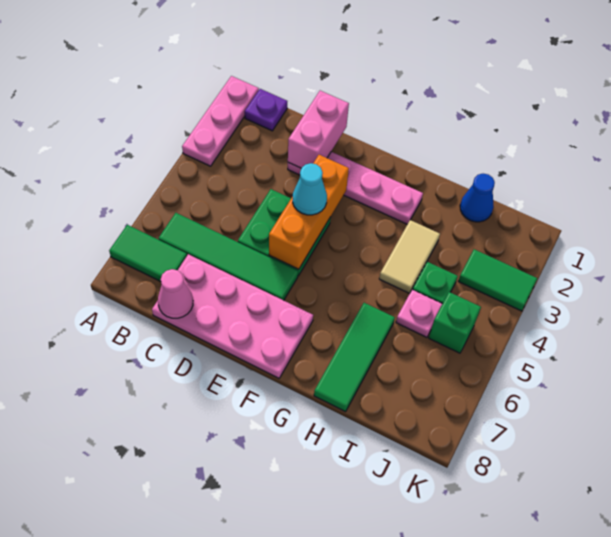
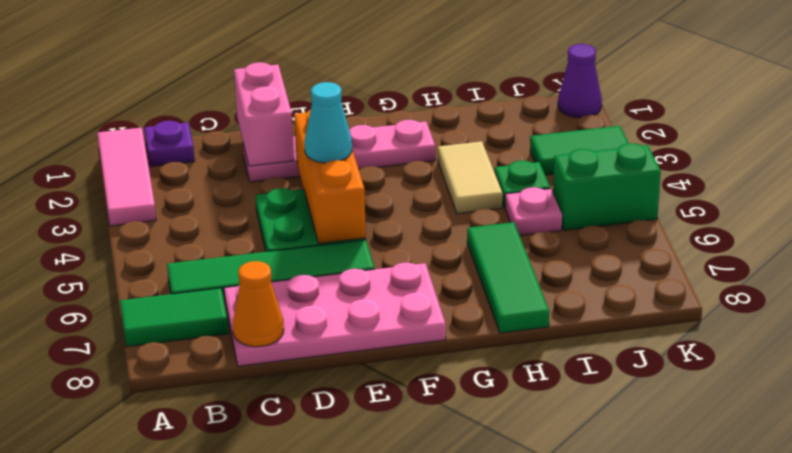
pink 1x3 plate [182,76,259,166] -> pink 1x3 tile [97,128,156,226]
pink 1x1 cone [158,269,193,318] -> orange 1x1 cone [233,261,284,347]
blue 1x1 cone [460,174,495,222] -> none
green 1x1 brick [429,292,481,353] -> green 1x2 brick [553,143,661,230]
none -> purple 1x1 cone [558,44,602,118]

